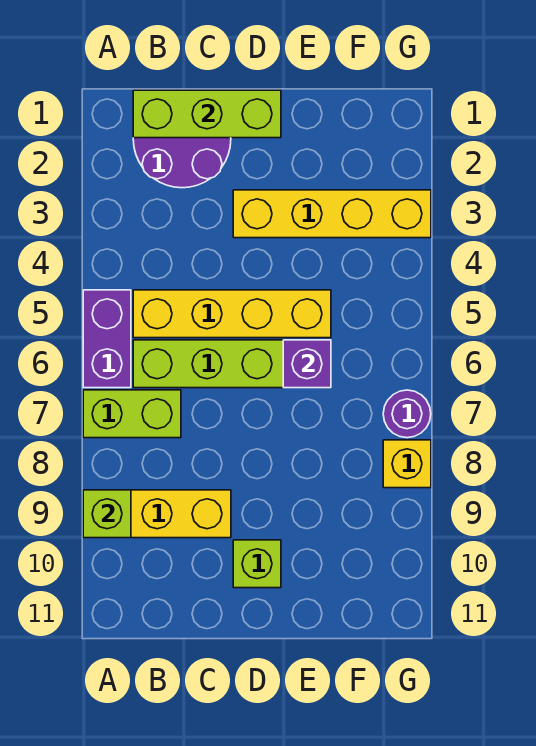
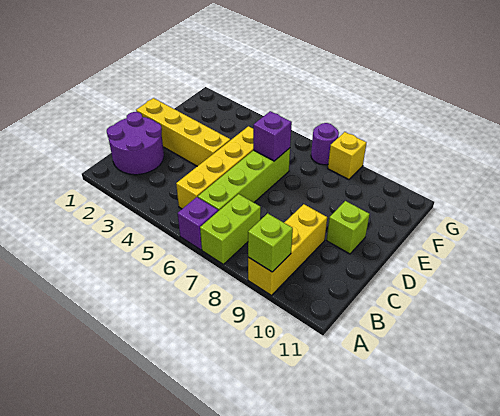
purple 1x2 brick [83,290,131,388] -> purple 1x1 brick [177,197,218,250]
lime 1x3 brick [133,90,281,138] -> none
yellow 1x4 brick [233,190,431,238] -> yellow 1x4 brick turned to [136,98,230,166]

